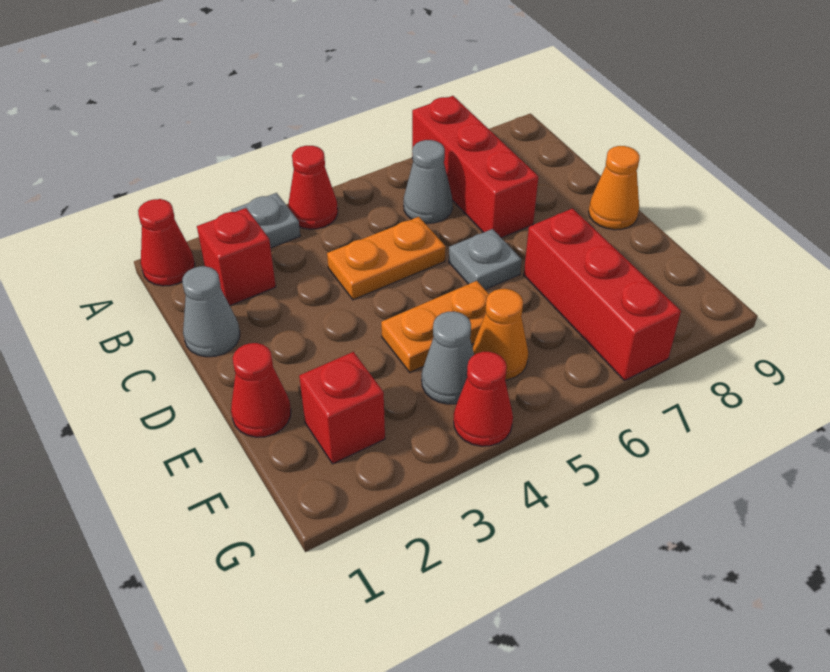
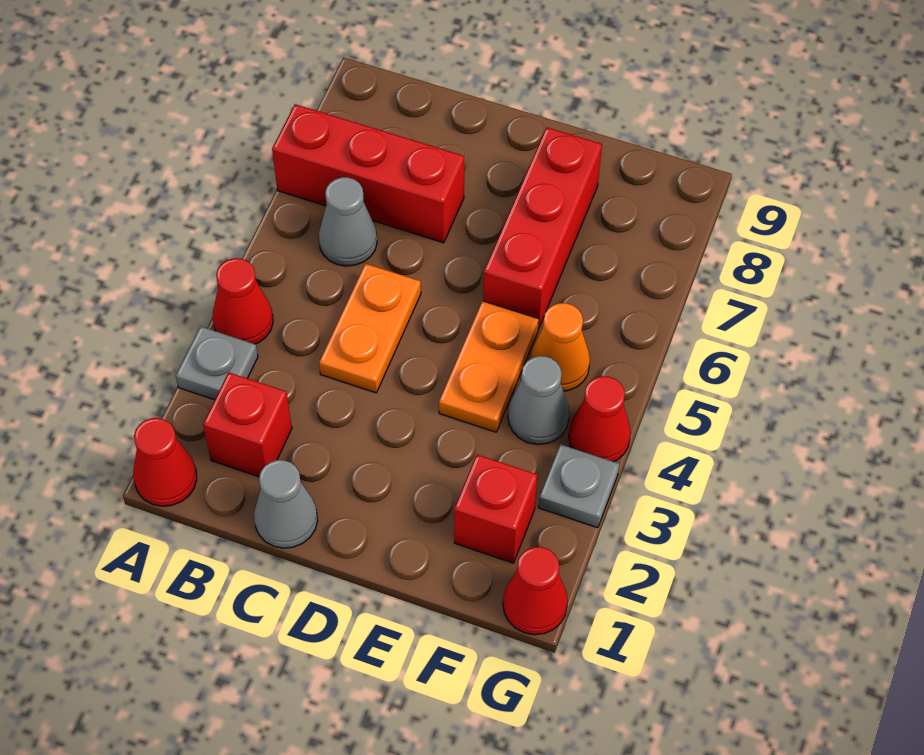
grey 1x1 plate [449,229,522,290] -> grey 1x1 plate moved to [539,444,619,528]
orange 1x1 cone [589,146,640,230] -> none
red 1x1 cone [231,343,291,437] -> red 1x1 cone moved to [503,547,568,635]
red 1x3 brick [524,208,681,381] -> red 1x3 brick turned to [483,127,602,329]

